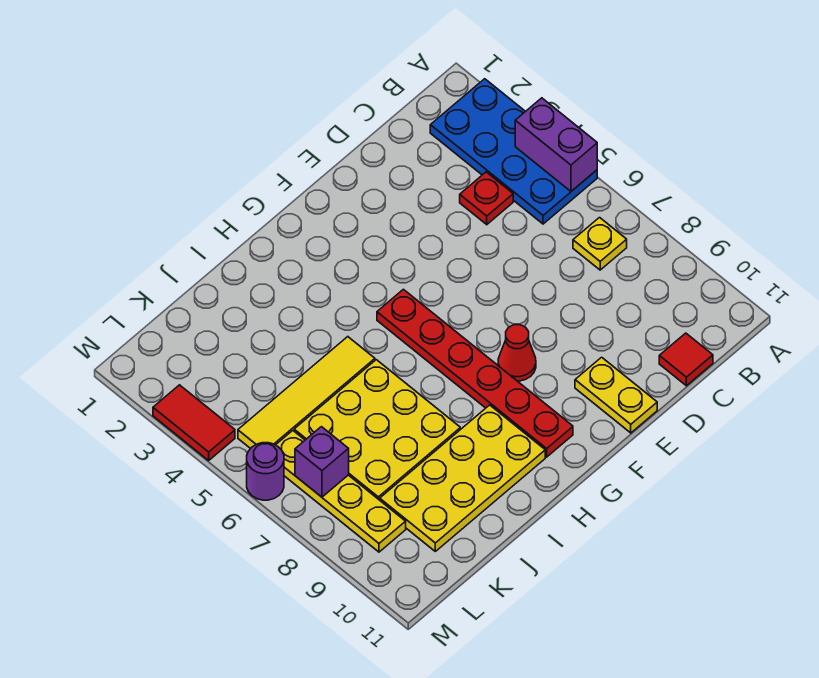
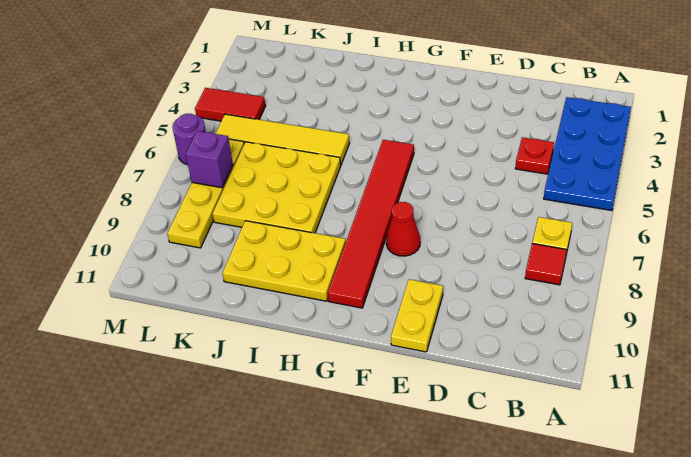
purple 1x2 brick [515,98,597,191] -> none
red 1x1 tile [659,333,713,386] -> red 1x1 tile moved to [525,244,567,285]
red 1x6 plate [377,289,573,457] -> red 1x6 tile [328,140,414,308]
yellow 2x4 plate [380,405,545,551] -> yellow 2x3 plate [222,221,346,301]
red 1x2 tile [153,385,235,460] -> red 1x2 tile turned to [195,88,265,121]

